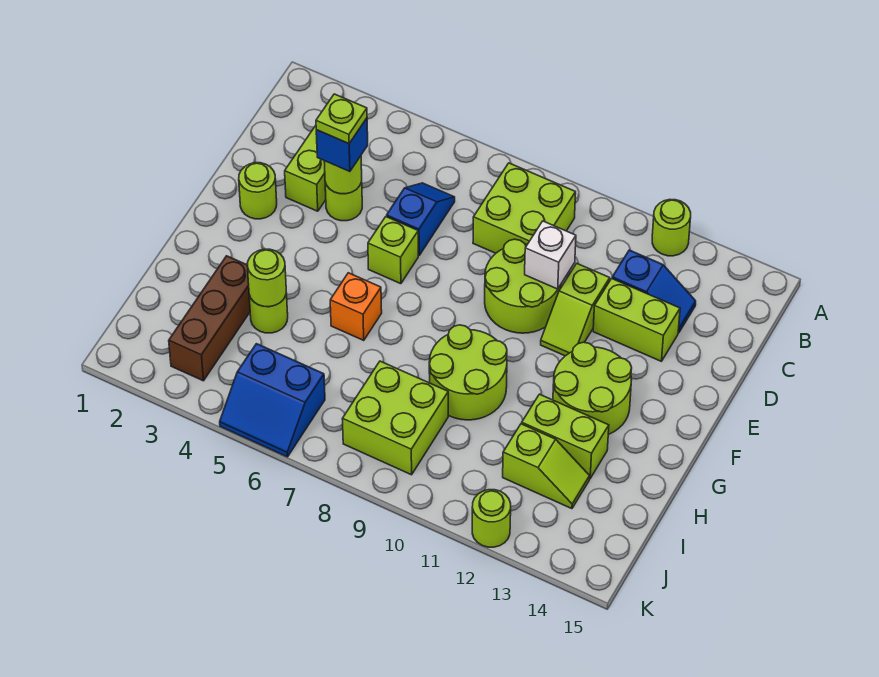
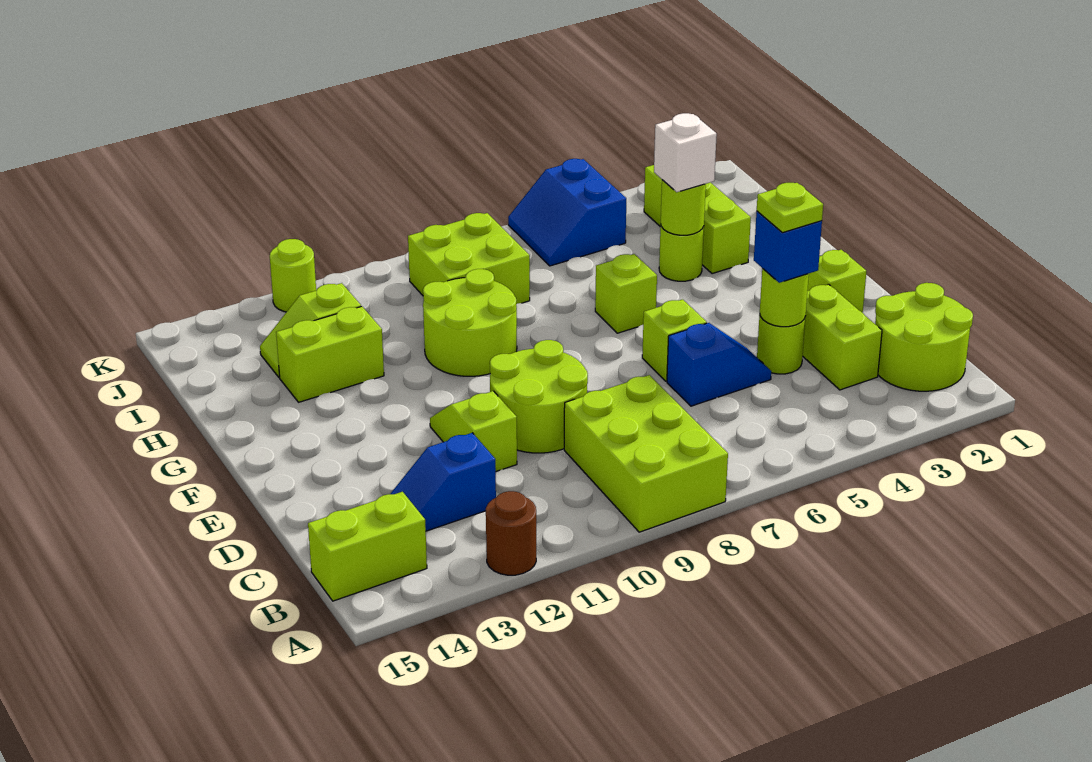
lime 1x1 round brick [652,199,691,256] -> brown 1x1 round brick [486,491,536,575]
lime 2x2 brick [473,163,576,253] -> lime 2x3 brick [564,375,728,532]
blue 1x2 slope [387,183,455,256] -> blue 1x2 slope turned to [667,323,771,406]
white 1x1 brick [525,221,576,289] -> white 1x1 brick moved to [654,113,717,192]
lime 1x2 brick [593,278,680,361] -> lime 1x2 brick moved to [308,492,427,601]
lime 1x1 round brick [239,163,277,219] -> lime 1x1 brick [807,250,866,313]
lime 2x2 round brick [553,342,632,435] -> lime 2x2 round brick moved to [875,283,973,391]
orange 1x1 brick [330,273,382,340] -> lime 1x1 brick [595,254,657,333]
brown 1x3 brick [169,256,250,381] -> lime 1x3 brick [644,165,751,274]
blue 2x2 slope [220,344,325,457] -> blue 2x2 slope turned to [508,159,626,266]

